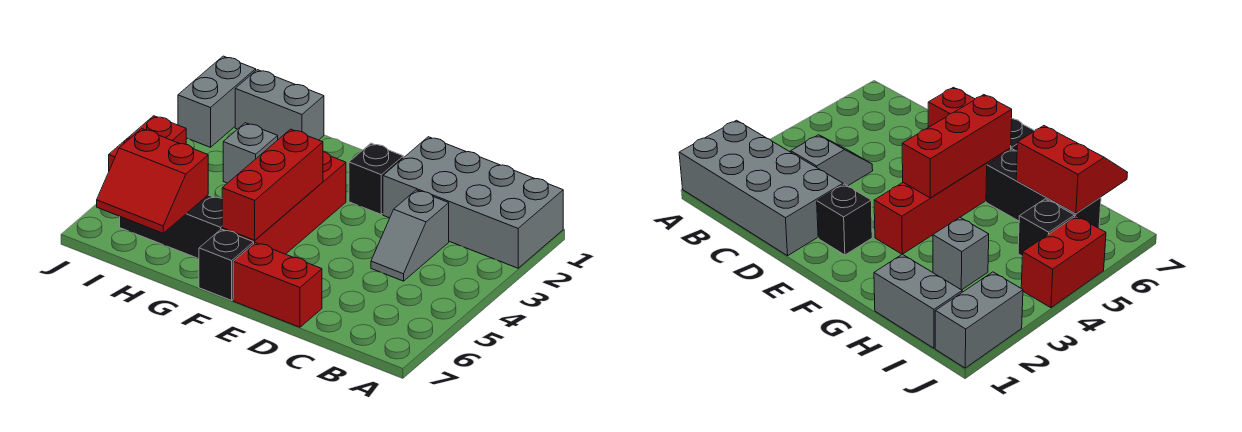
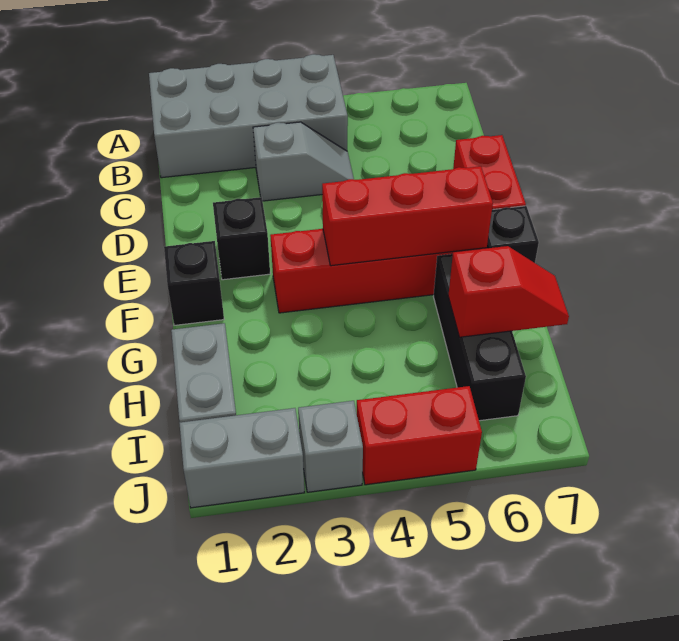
grey 2x4 brick [383,137,563,268] -> grey 2x4 brick turned to [149,54,348,178]
grey 1x1 brick [223,123,278,183] -> grey 1x1 brick moved to [298,401,363,492]
red 2x2 slope [97,129,208,233] -> red 1x2 slope [448,246,569,337]
black 1x1 brick [1018,199,1075,256] -> black 1x1 brick moved to [164,241,224,325]

